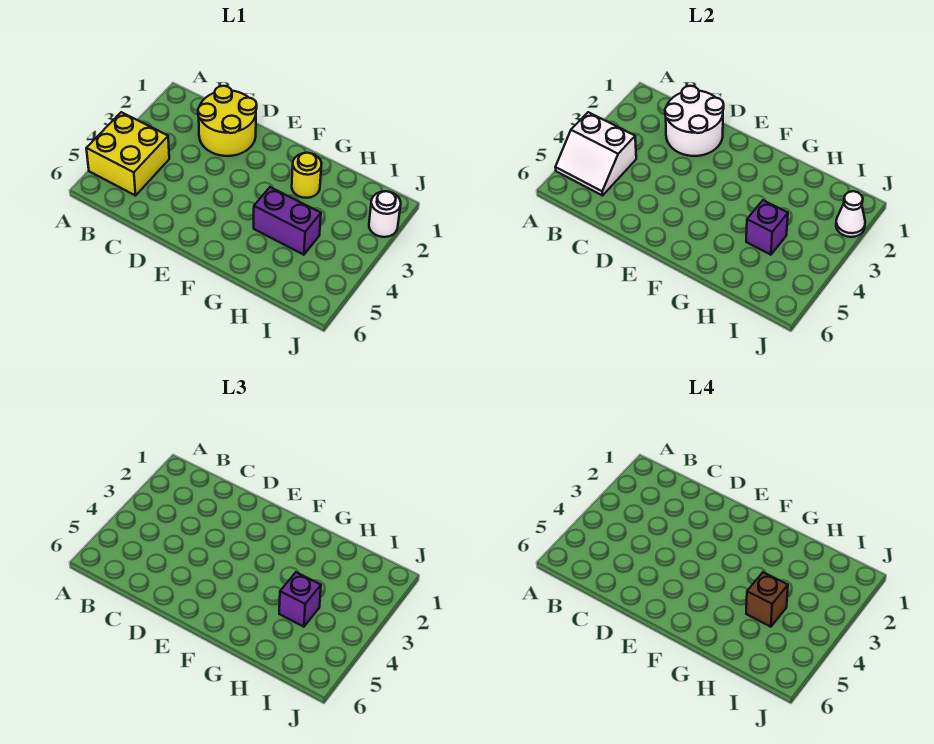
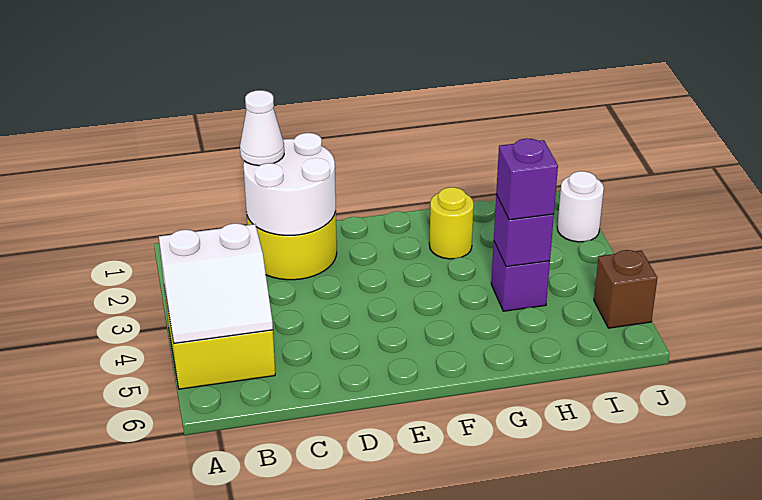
purple 1x2 brick [254,187,321,255] -> purple 1x1 brick [491,242,550,311]
brown 1x1 brick [746,572,788,627] -> brown 1x1 brick moved to [594,250,657,328]
white 1x1 cone [836,191,865,237] -> white 1x1 cone moved to [240,90,284,166]

